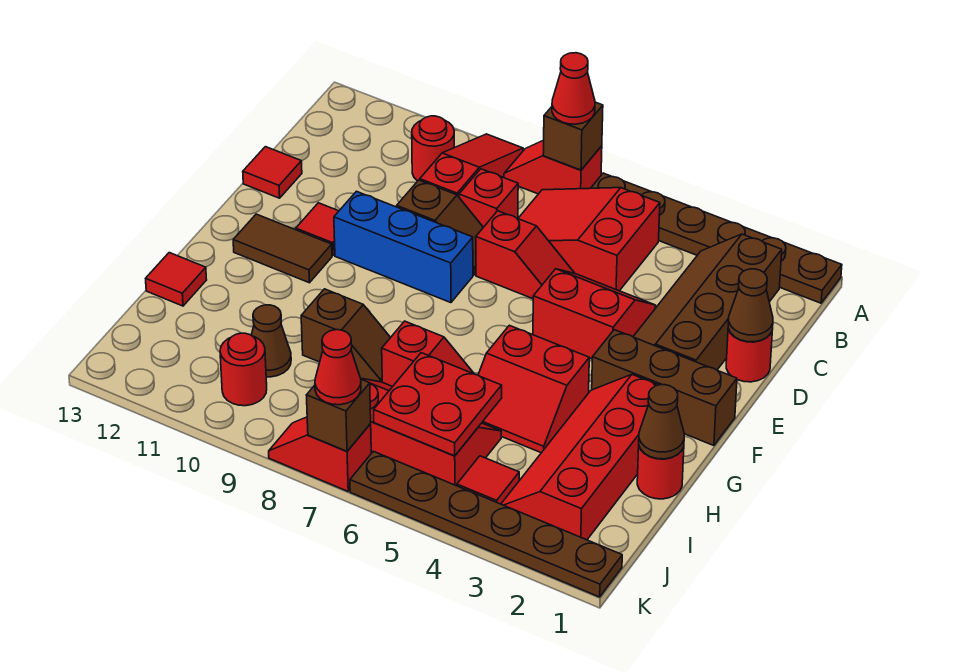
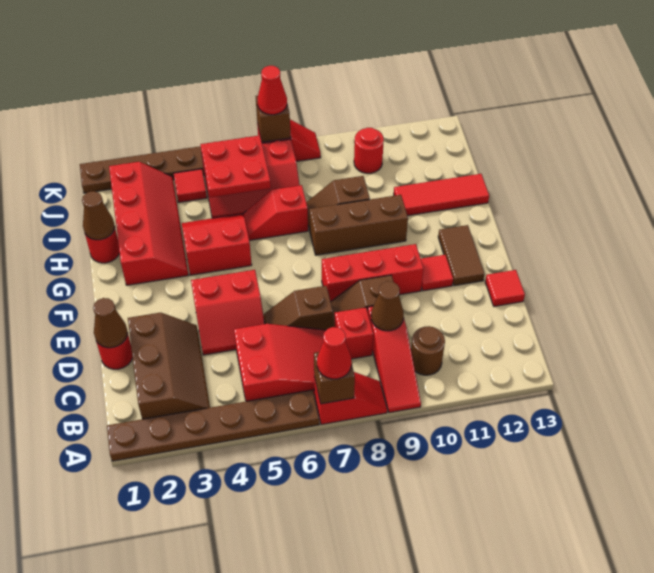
brown 2x4 slope [633,234,782,370] -> brown 2x3 slope [128,313,210,419]
red 1x1 round brick [412,116,454,181] -> brown 1x1 round brick [411,326,445,375]
red 1x2 slope [476,211,575,299] -> brown 1x2 slope [264,286,333,330]
blue 1x3 brick [334,191,473,303] -> red 1x3 brick [322,244,423,302]
brown 1x3 brick [592,330,737,446] -> brown 1x3 brick moved to [309,195,408,255]
brown 1x2 tile [233,214,332,283] -> brown 1x2 tile turned to [438,225,484,286]
red 1x1 tile [146,253,207,306] -> red 1x3 tile [394,174,489,216]
brown 1x1 cone [251,305,291,377] -> brown 1x1 cone moved to [371,281,404,331]

